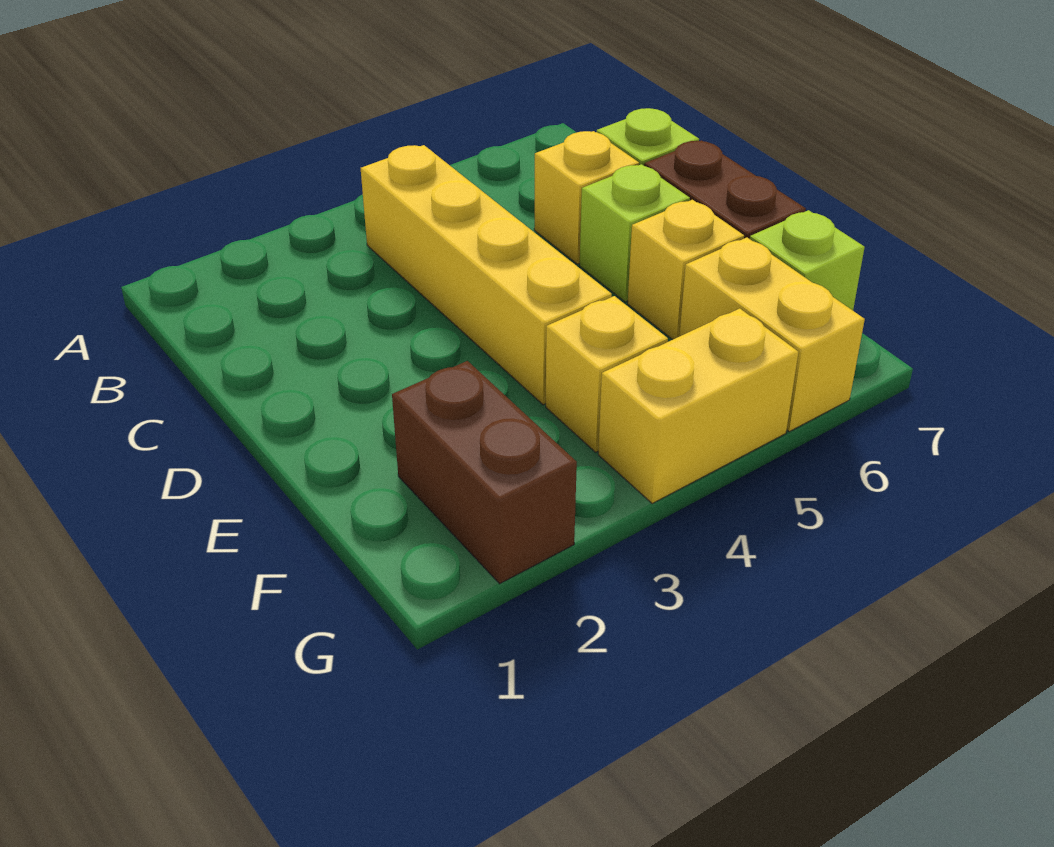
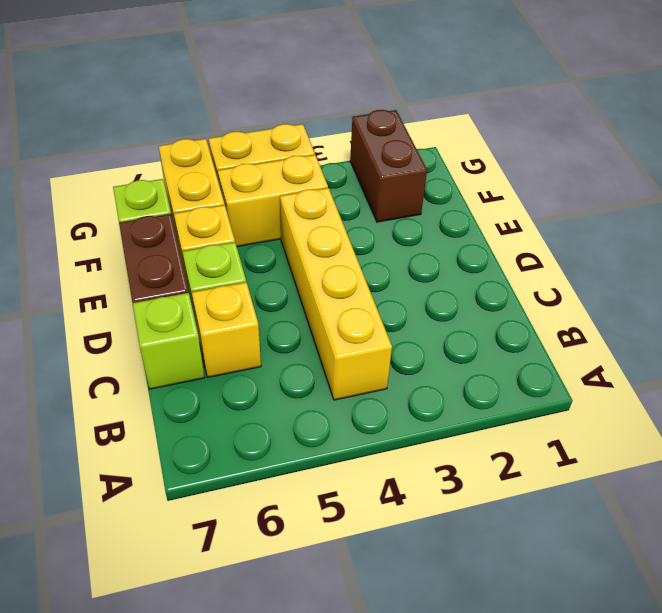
yellow 1x1 brick [546,296,668,452] -> yellow 1x2 brick [218,155,328,247]

